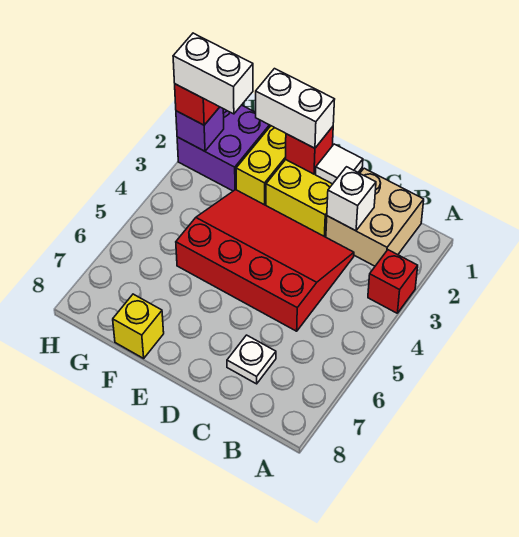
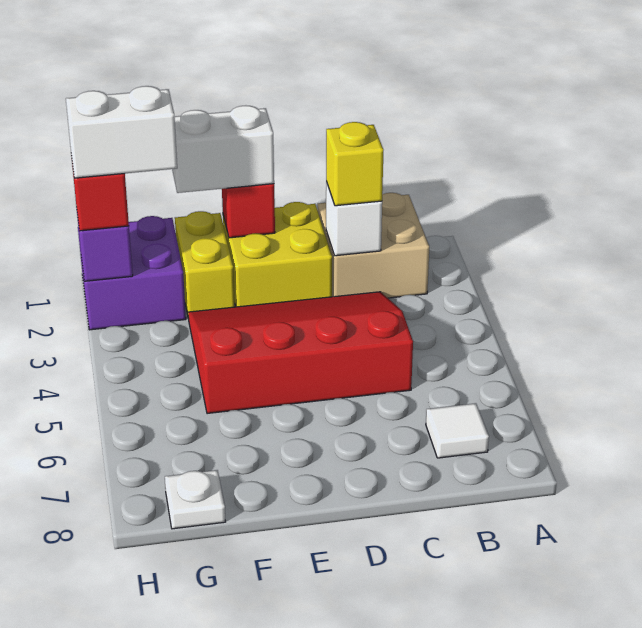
red 1x1 brick [368,250,418,313] -> none
white 1x1 plate [227,335,276,384] -> white 1x1 plate moved to [165,470,226,529]
white 1x1 tile [316,144,363,184] -> white 1x1 tile moved to [426,403,489,458]
yellow 1x1 brick [113,294,164,358] -> yellow 1x1 brick moved to [326,122,383,206]

